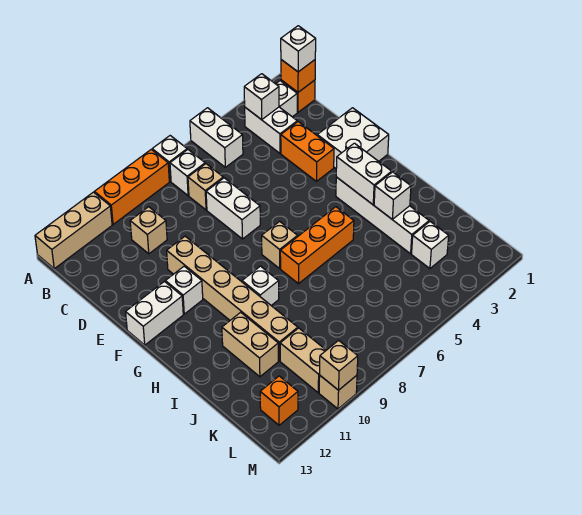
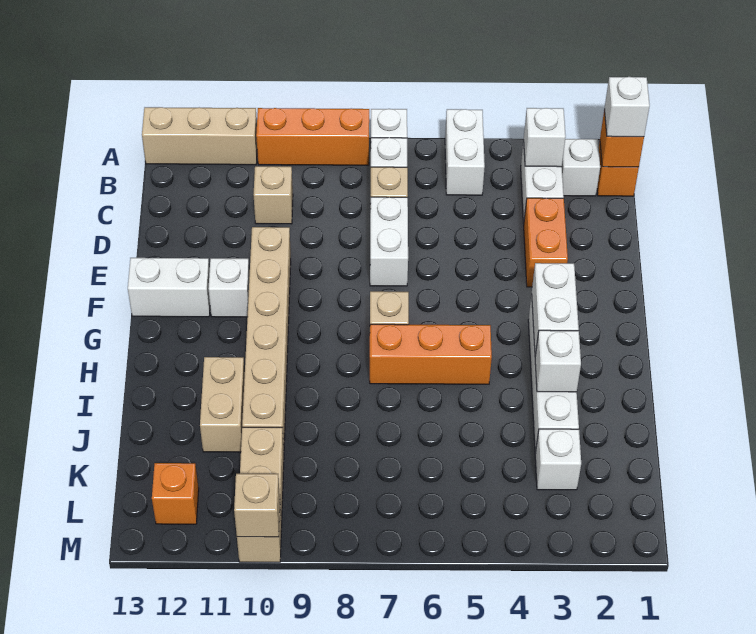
white 2x2 brick [317,108,389,168] -> none
white 1x1 brick [242,266,279,305] -> none

